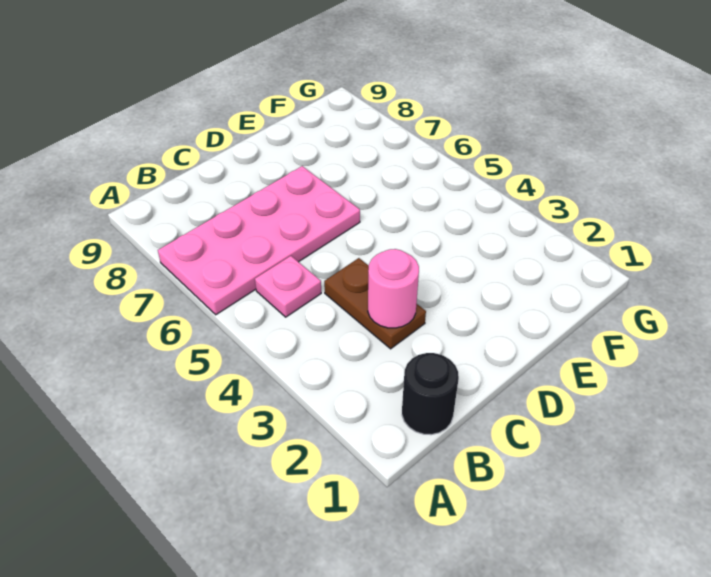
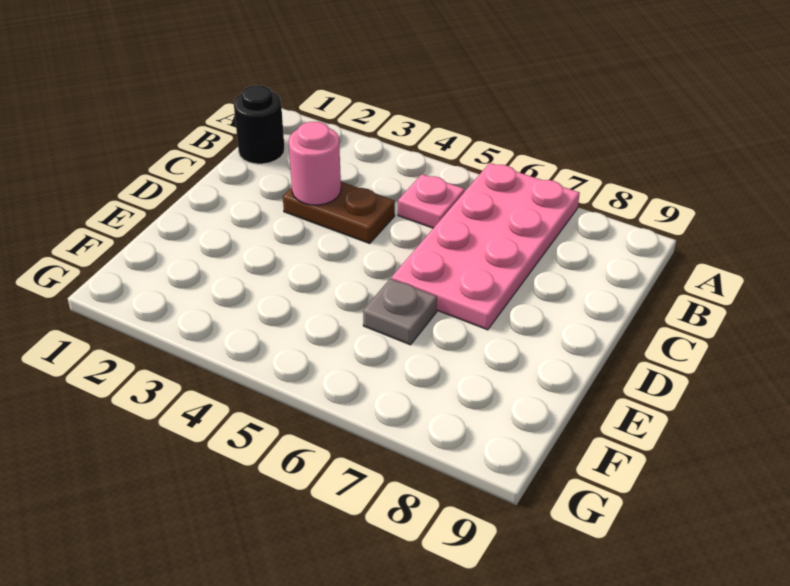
none -> grey 1x1 plate [363,279,437,345]

